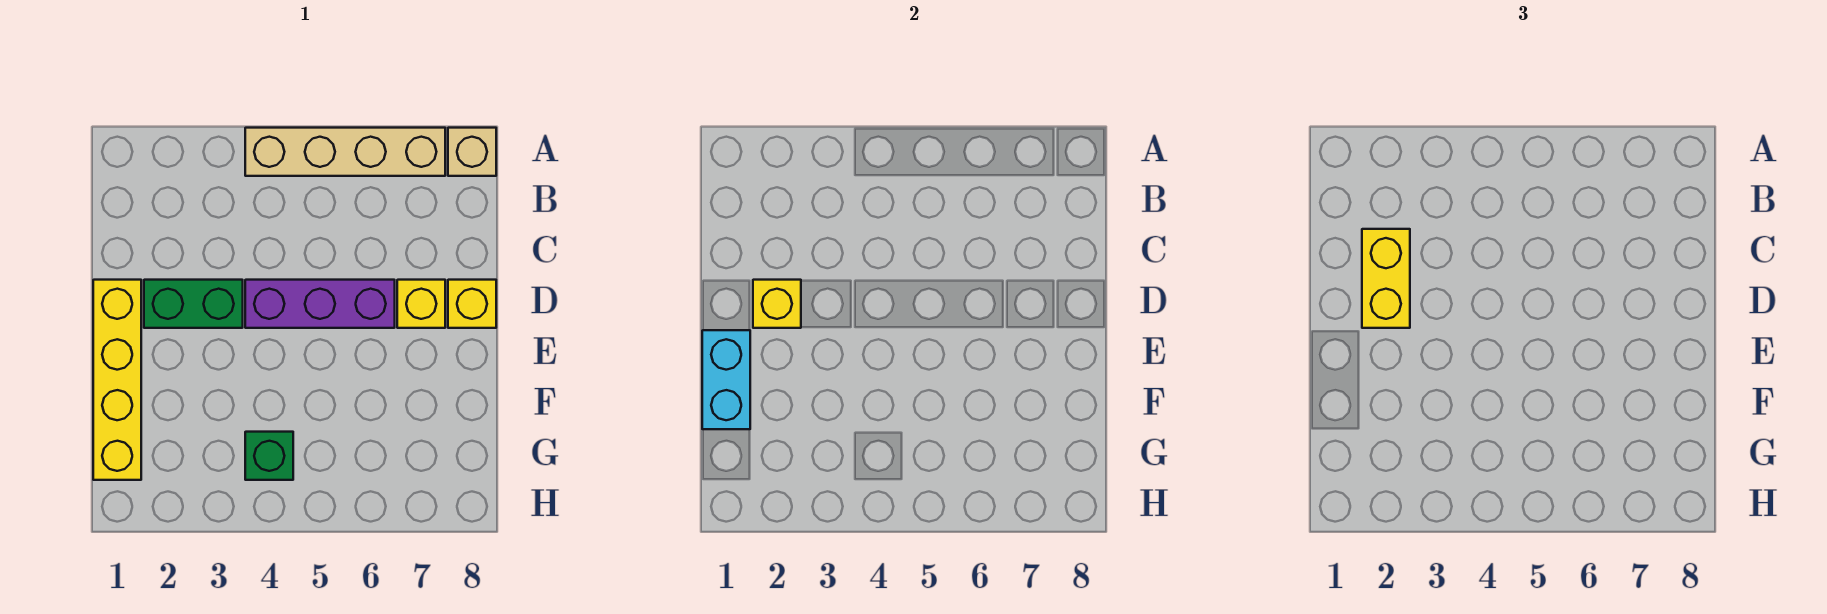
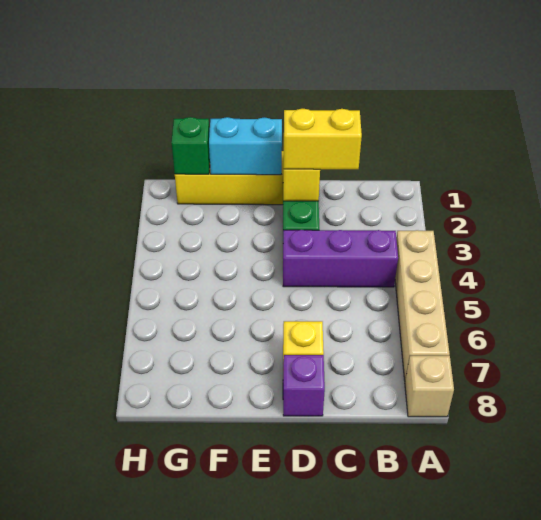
purple 1x3 brick [245,280,395,328] -> purple 1x3 brick turned to [283,230,398,287]
yellow 1x1 brick [448,280,496,328] -> purple 1x1 brick [283,355,325,416]
green 1x1 brick [245,432,293,480] -> green 1x1 brick moved to [171,117,210,174]

